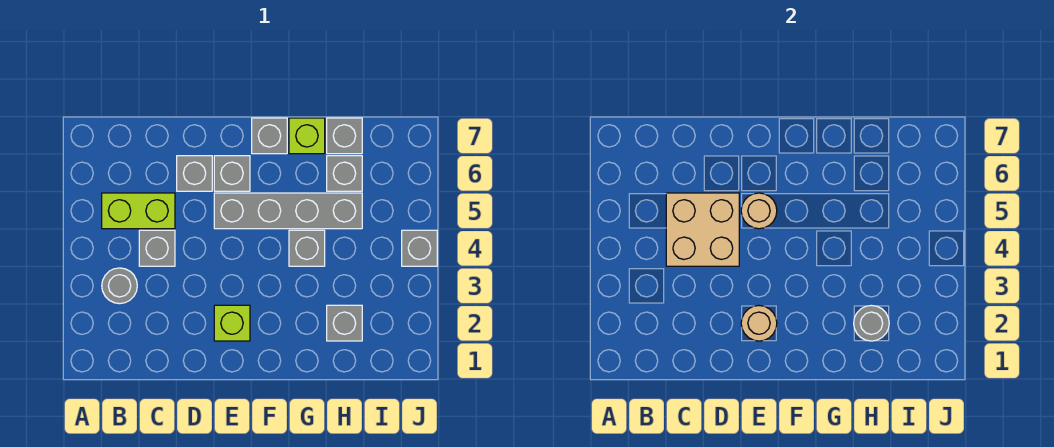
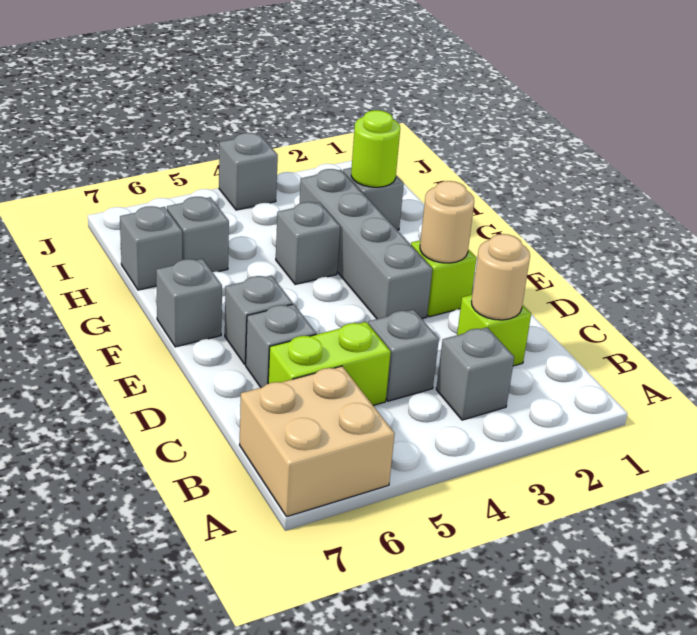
grey 1x1 round brick [102,268,137,304] -> grey 1x1 brick [436,327,514,420]
lime 1x2 brick [102,193,175,229] -> lime 1x2 brick turned to [268,322,391,405]
tan 2x2 brick [666,193,739,266] -> tan 2x2 brick moved to [240,366,395,517]
grey 1x4 brick [214,193,362,229] -> grey 1x4 brick moved to [300,169,432,319]
tan 1x1 round brick [741,193,777,229] -> tan 1x1 round brick moved to [471,234,530,320]
lime 1x1 brick [289,118,325,154] -> lime 1x1 brick moved to [457,295,531,366]
grey 1x1 round brick [854,305,889,341] -> lime 1x1 round brick [351,110,400,187]

